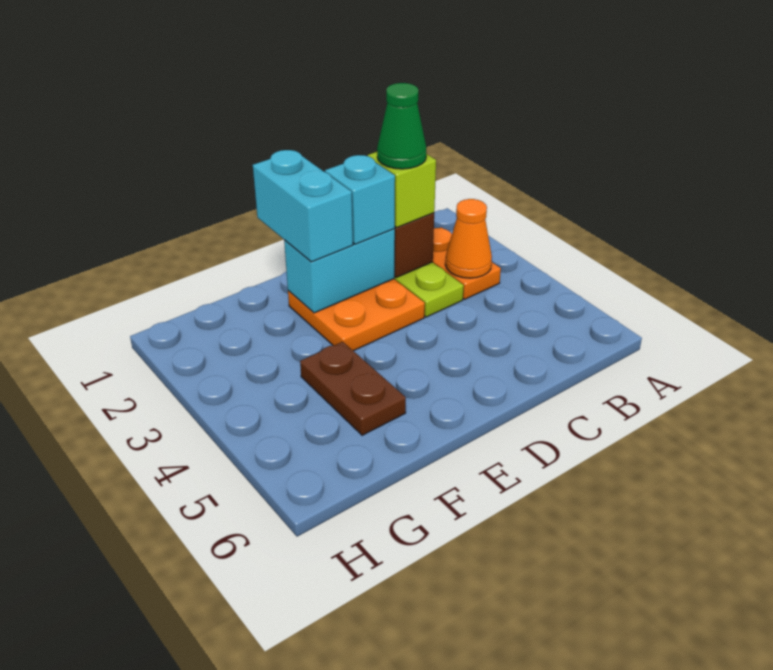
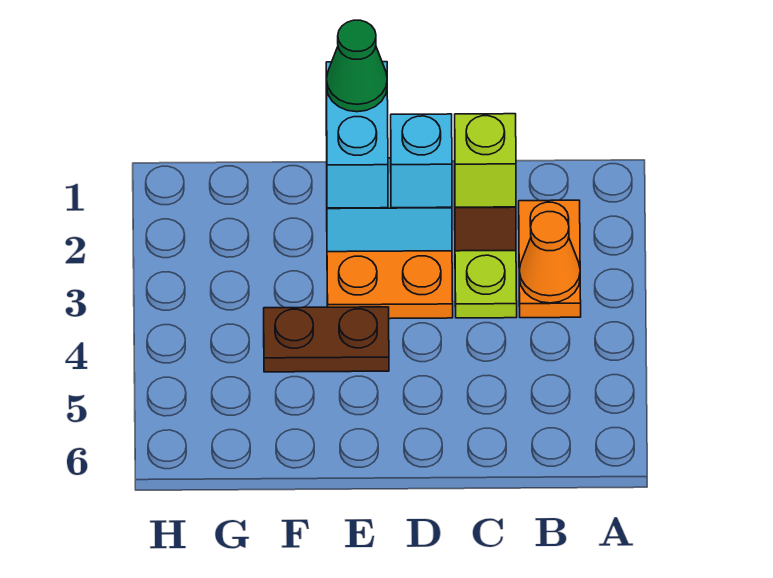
green 1x1 cone [377,83,426,169] -> green 1x1 cone moved to [326,20,387,112]
brown 1x2 plate [300,342,406,435] -> brown 1x2 plate turned to [264,307,389,372]

